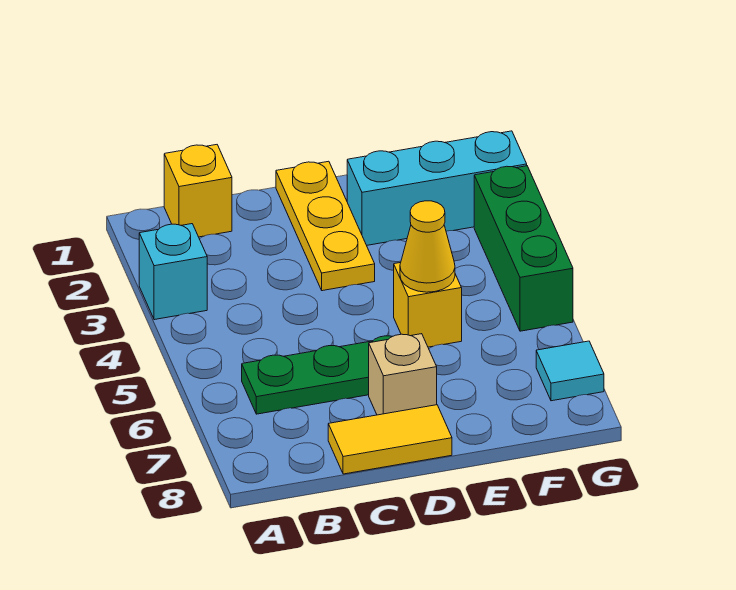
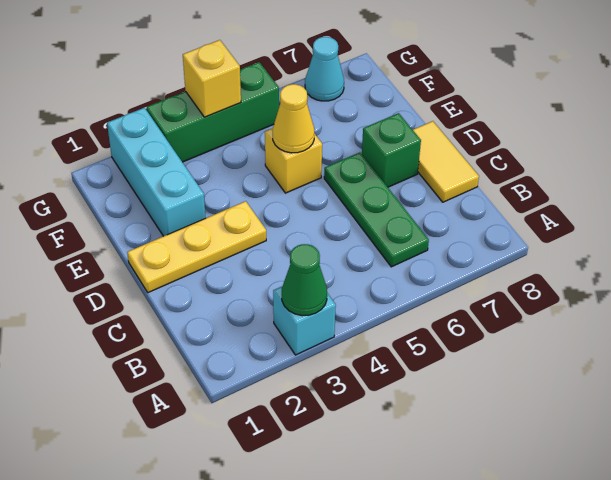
none -> green 1x1 cone [282,244,327,316]
yellow 1x1 brick [164,145,232,237] -> yellow 1x1 brick moved to [183,40,241,117]
tan 1x1 brick [369,334,437,415] -> green 1x1 brick [362,113,421,187]
cyan 1x1 tile [536,341,604,401] -> cyan 1x1 cone [305,37,344,101]

